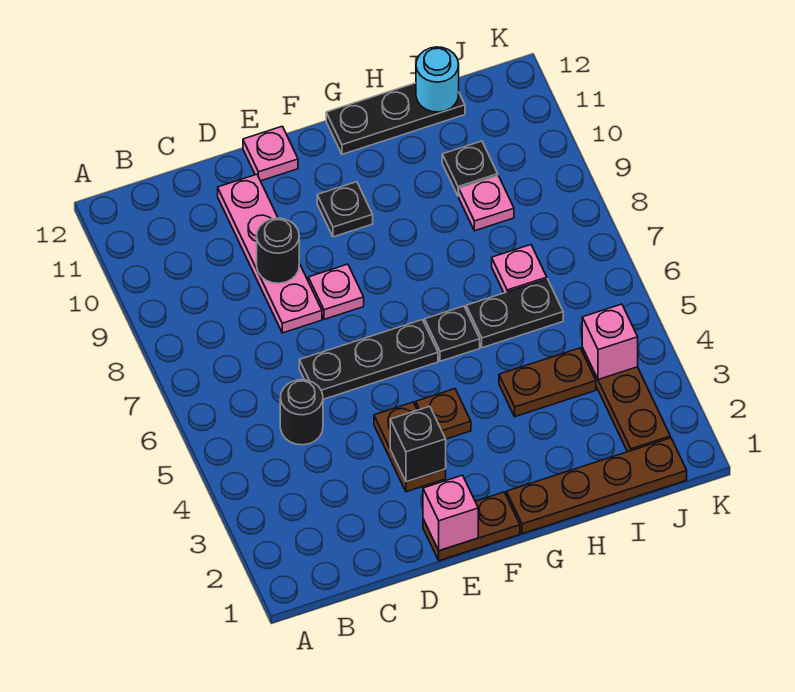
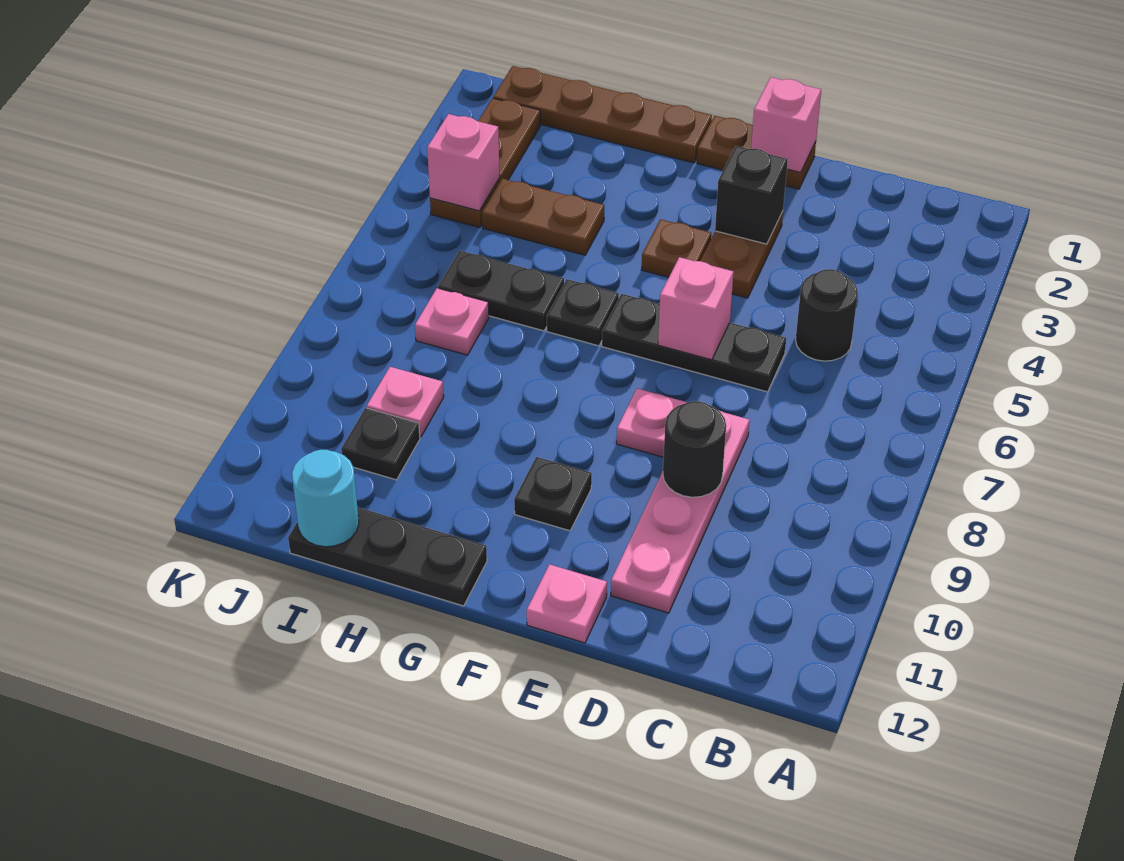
none -> pink 1x1 brick [658,257,734,360]

